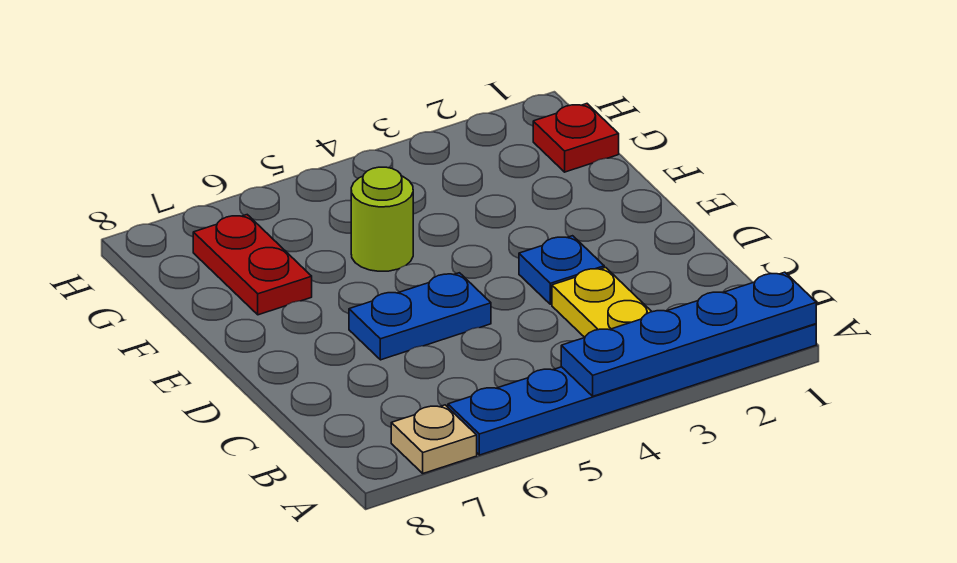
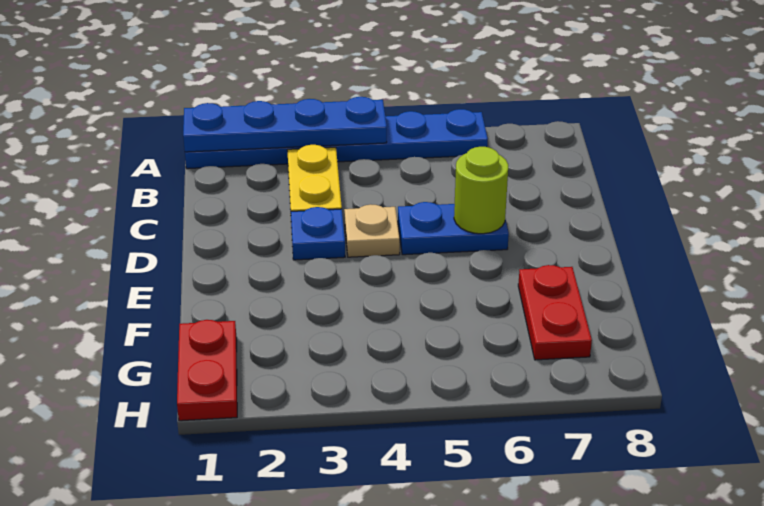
tan 1x1 plate [391,405,477,473] -> tan 1x1 plate moved to [344,204,400,257]
lime 1x1 round brick [351,167,413,271] -> lime 1x1 round brick moved to [454,147,508,234]
red 1x1 plate [533,104,619,172] -> red 1x2 plate [177,320,237,421]

